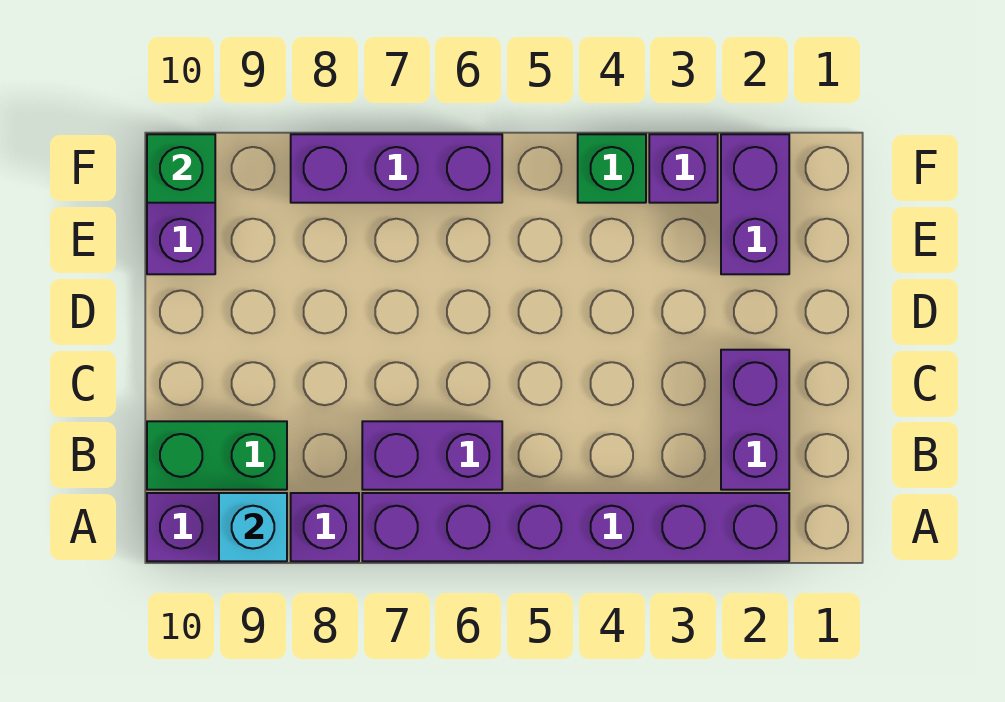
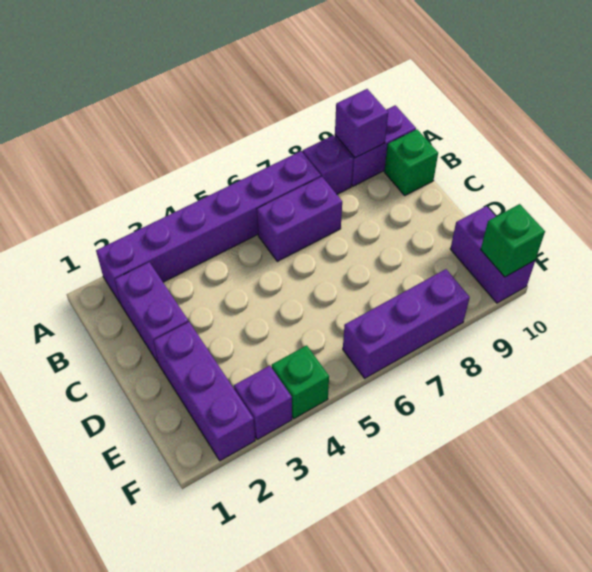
cyan 1x1 brick [219,493,287,561] -> purple 1x1 brick [335,89,388,158]
green 1x2 brick [147,421,287,490] -> green 1x1 brick [384,129,438,195]
purple 1x2 brick [721,134,789,274] -> purple 1x3 brick [154,322,255,461]

